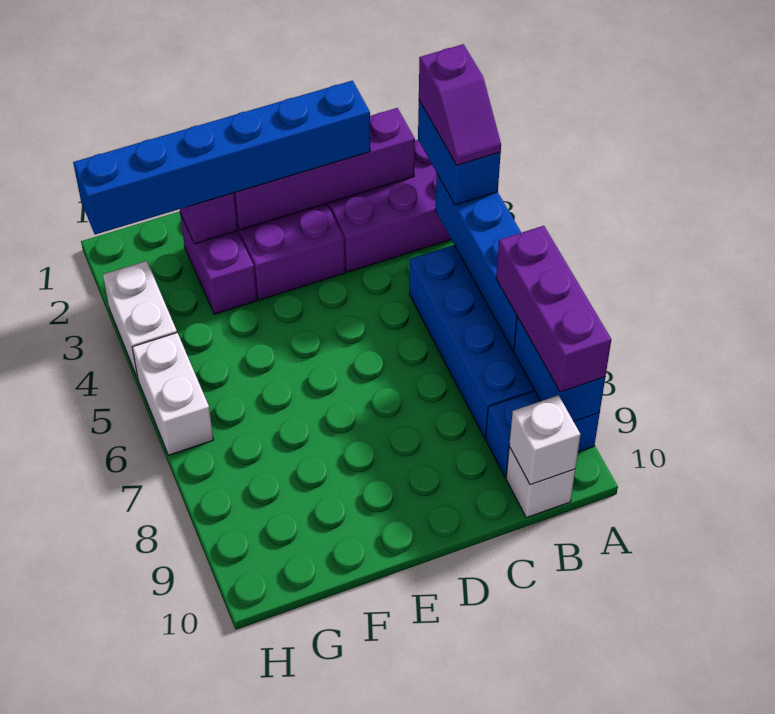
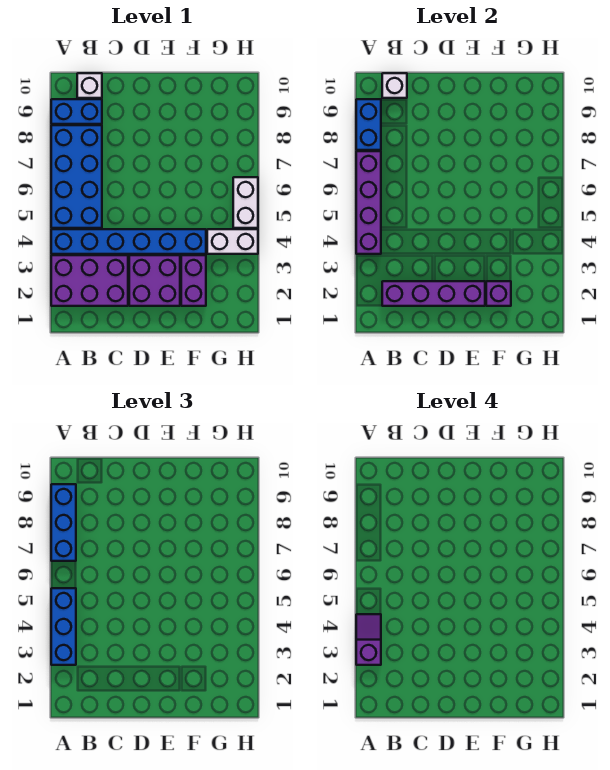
blue 1x2 brick [418,101,501,205] -> blue 1x3 brick [51,588,76,665]
blue 1x4 brick [435,174,521,350] -> purple 1x4 brick [356,151,381,254]
purple 1x3 brick [496,226,611,392] -> blue 1x3 brick [51,484,76,561]
blue 1x6 brick [73,81,370,234] -> blue 1x6 brick moved to [51,229,206,254]
white 1x2 brick [103,261,177,379] -> white 1x2 brick turned to [207,229,258,254]

